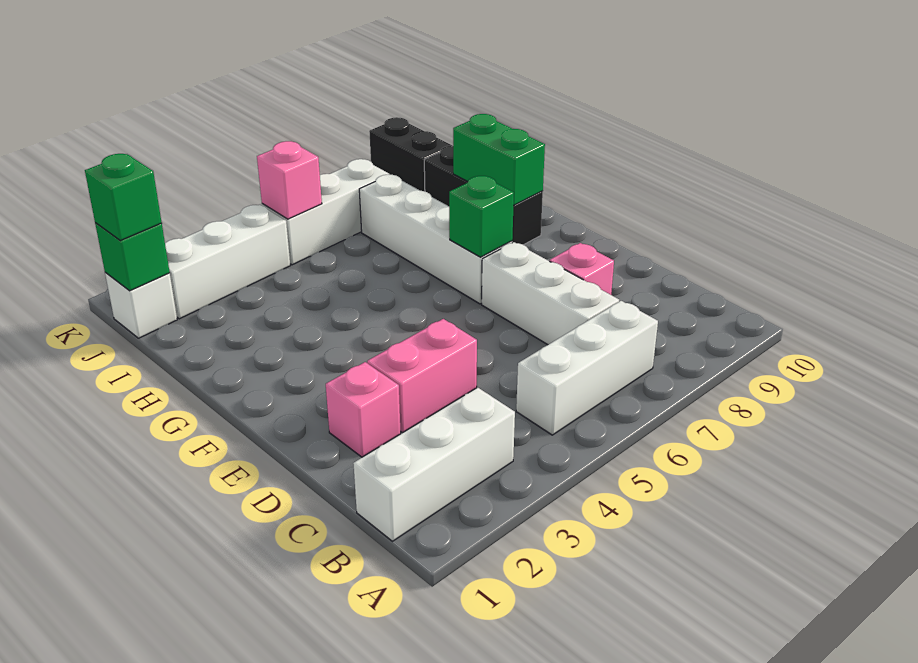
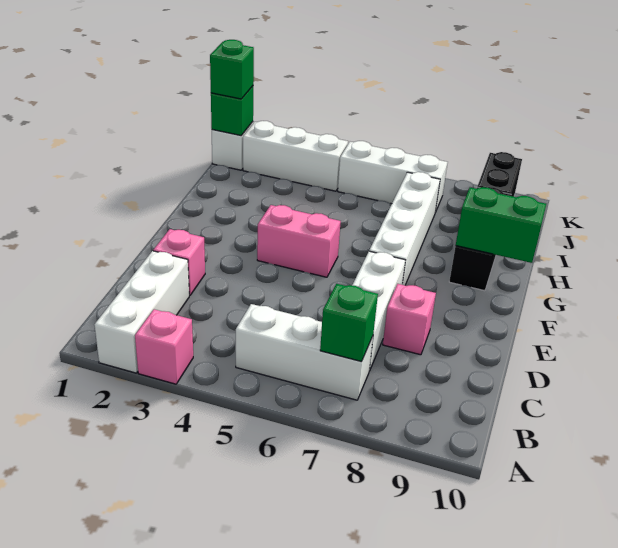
white 1x3 brick [353,388,515,541] -> white 1x3 brick turned to [94,251,189,373]
pink 1x2 brick [367,319,477,433] -> pink 1x2 brick moved to [257,205,341,277]
green 1x1 brick [449,176,514,257] -> green 1x1 brick moved to [320,284,378,362]
green 1x2 brick [453,114,545,206] -> green 1x2 brick turned to [456,187,546,263]
pink 1x1 brick [257,141,322,219] -> pink 1x1 brick moved to [135,309,193,384]

